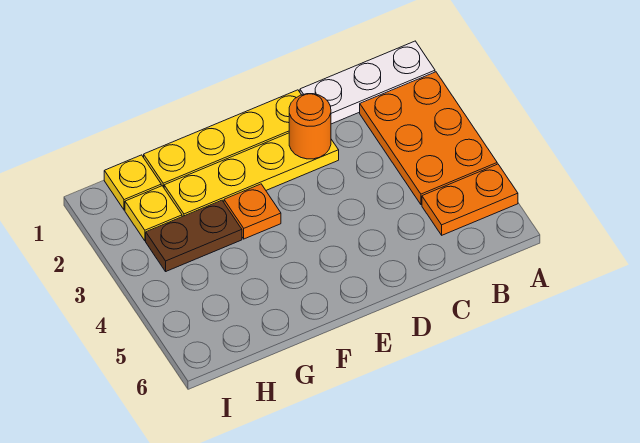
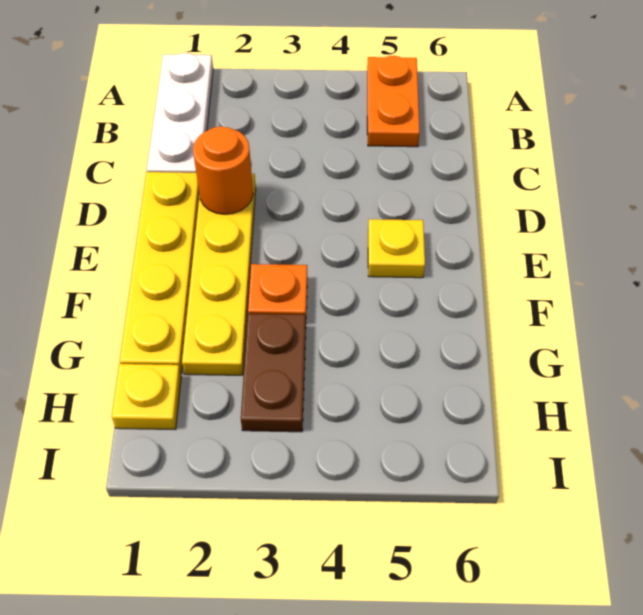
orange 2x3 plate [360,72,497,205] -> none
yellow 1x1 plate [125,186,182,241] -> yellow 1x1 plate moved to [368,219,425,278]

